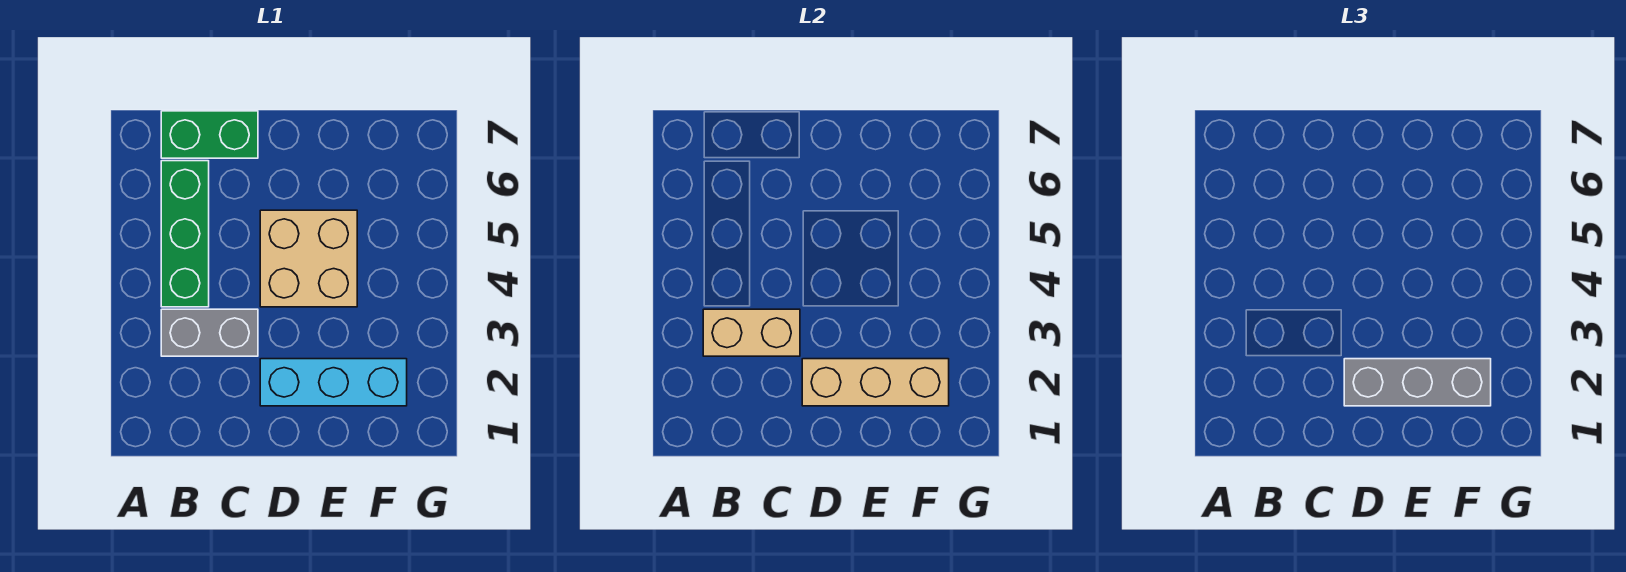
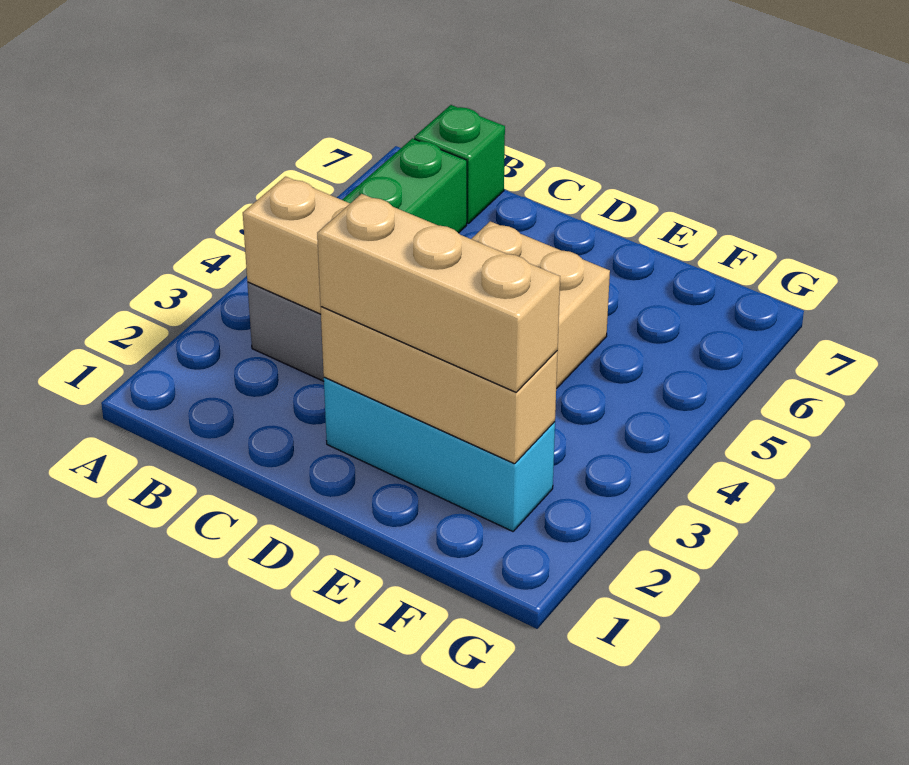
green 1x2 brick [161,111,258,158] -> green 1x1 brick [414,105,505,223]
grey 1x3 brick [1344,359,1491,406] -> tan 1x3 brick [317,194,560,392]

